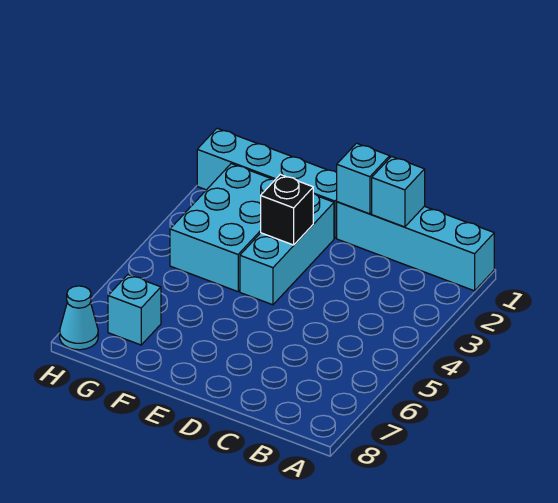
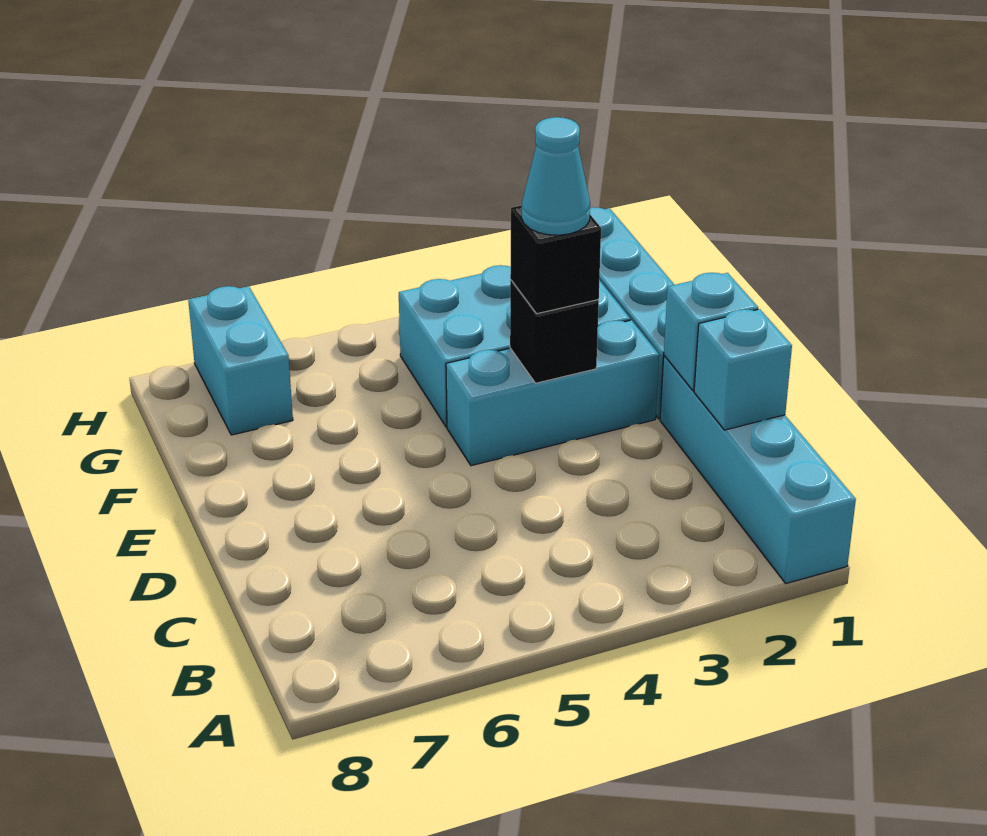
none -> black 1x1 brick [510,205,601,314]
cyan 1x1 brick [108,275,161,345] -> cyan 1x2 brick [188,286,293,435]
cyan 1x1 cone [60,286,98,350] -> cyan 1x1 cone moved to [521,117,590,235]

